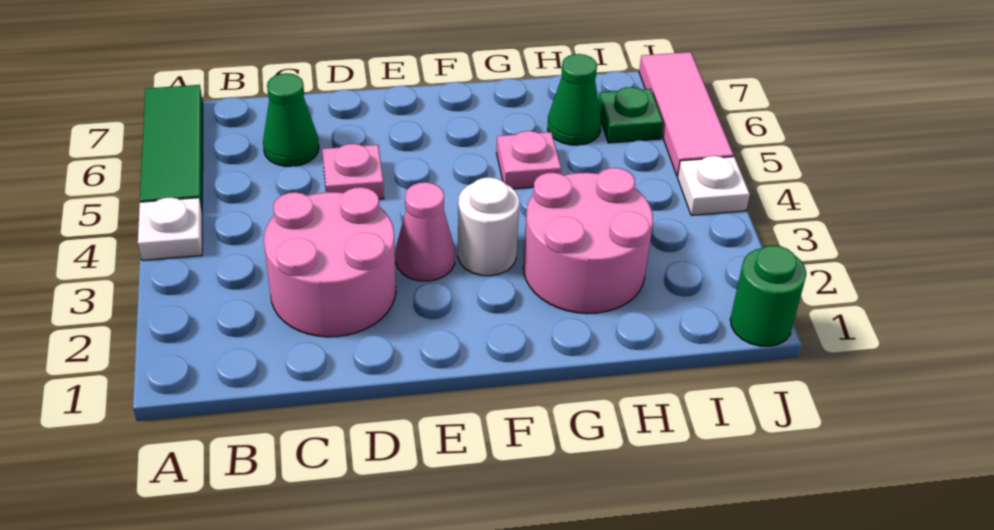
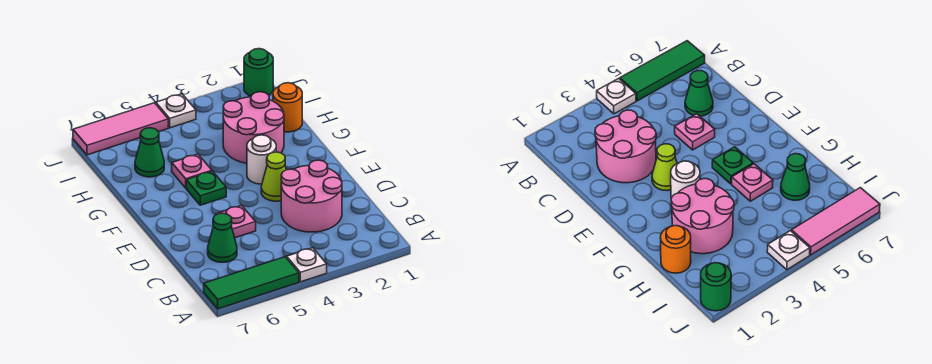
pink 1x1 cone [395,182,455,281] -> lime 1x1 cone [261,152,286,201]
none -> orange 1x1 round brick [273,83,302,132]
green 1x1 plate [598,87,663,143] -> green 1x1 plate moved to [186,171,226,205]

